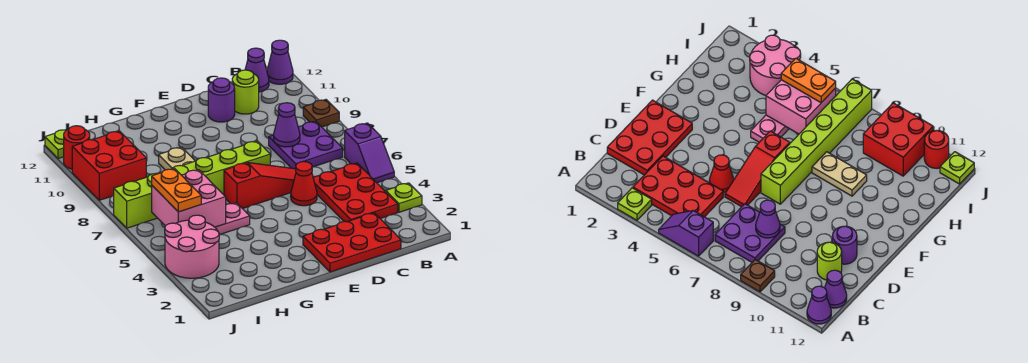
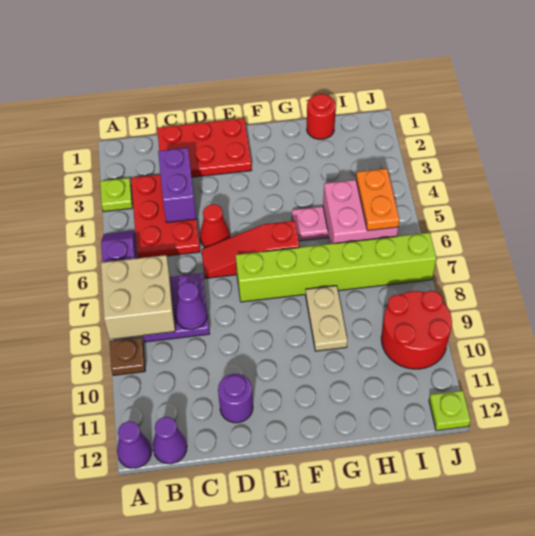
none -> tan 2x2 brick [101,255,175,339]
none -> purple 1x2 brick [158,148,196,222]
lime 1x1 round brick [232,70,259,114] -> none
pink 2x2 round brick [165,215,219,278] -> none
red 2x2 brick [72,131,146,200] -> red 2x2 round brick [381,291,452,369]
red 1x1 round brick [64,126,90,169] -> red 1x1 round brick moved to [307,94,336,139]

